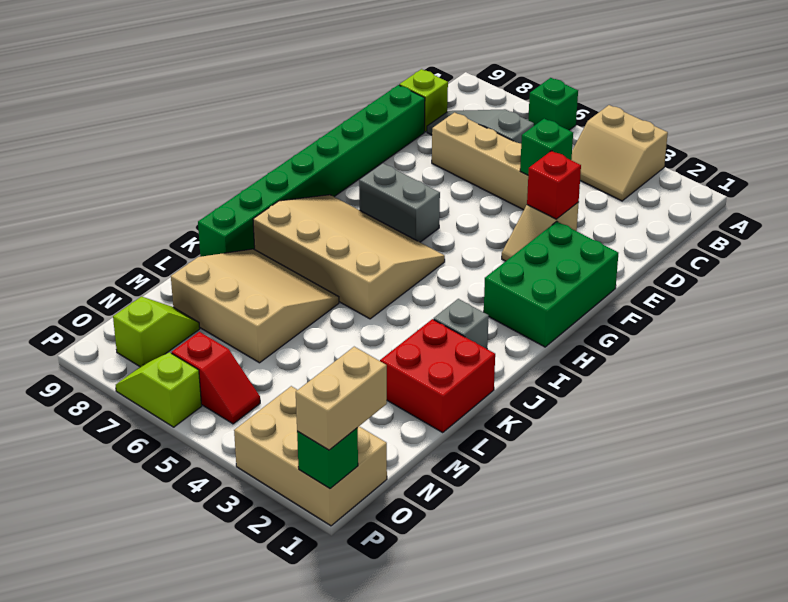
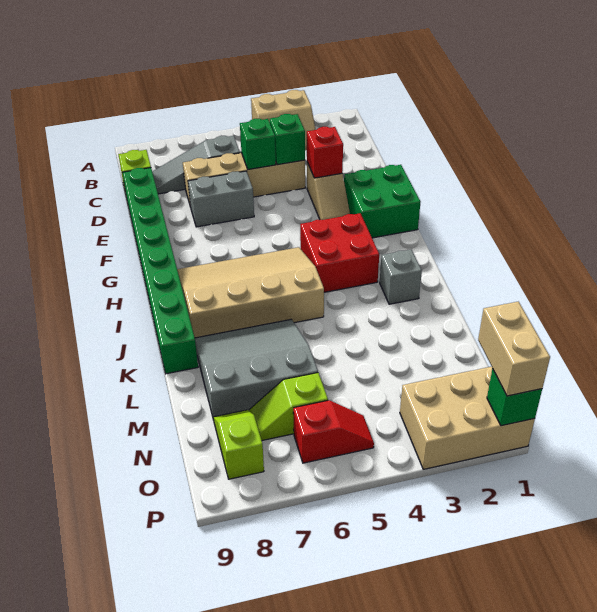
green 1x1 brick [528,78,578,130] -> green 1x1 brick moved to [240,119,276,170]
green 2x3 brick [484,221,618,347] -> green 2x2 brick [344,165,420,238]
grey 1x2 brick [359,163,440,242] -> grey 1x2 brick moved to [188,171,254,227]
red 2x2 brick [380,319,495,432] -> red 2x2 brick moved to [300,213,379,292]
tan 3x3 slope [171,249,339,363] -> grey 3x3 slope [195,319,318,419]
lime 1x2 slope [116,352,202,427] -> lime 1x2 slope moved to [249,373,328,441]

